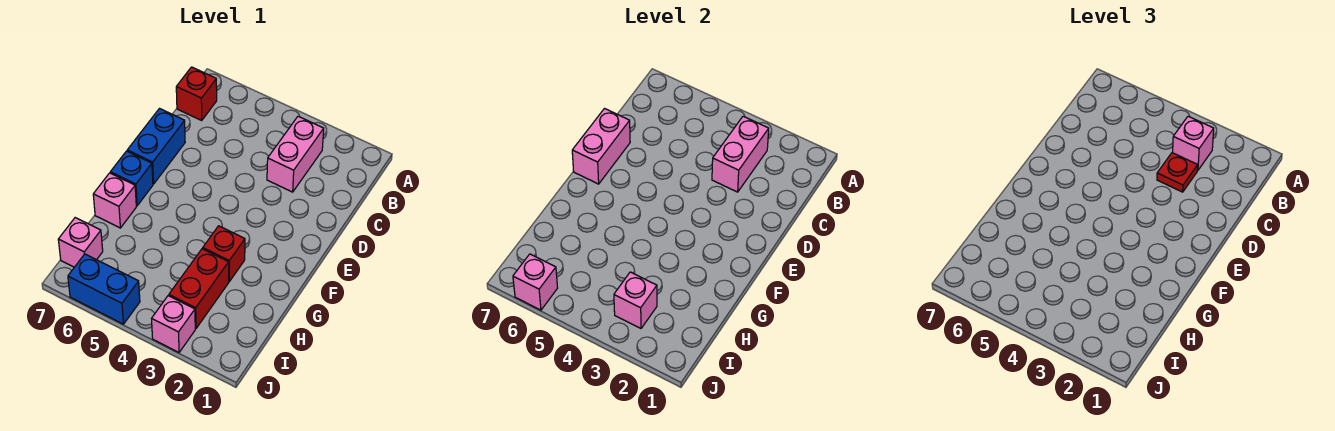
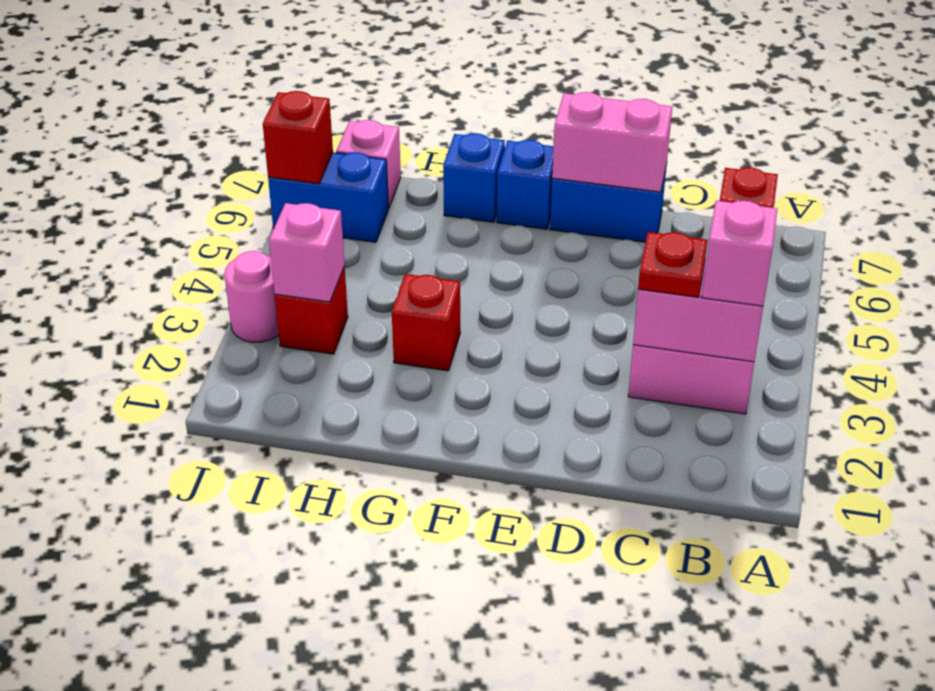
pink 1x1 brick [93,173,136,228] -> blue 1x1 brick [443,133,505,222]
red 1x2 brick [169,249,229,328] -> red 1x1 brick [275,266,348,354]
pink 1x1 brick [152,296,195,352] -> pink 1x1 round brick [224,251,279,342]
blue 1x2 brick [68,254,140,324] -> blue 1x2 brick turned to [268,152,388,242]
pink 1x1 brick [513,254,558,310] -> red 1x1 brick [263,91,333,184]

